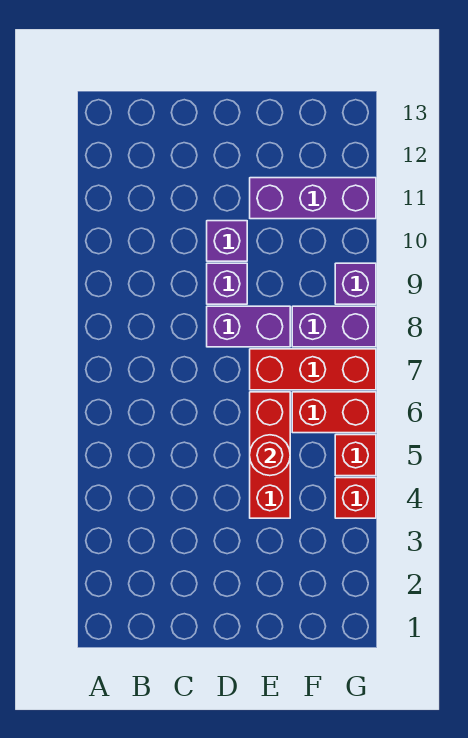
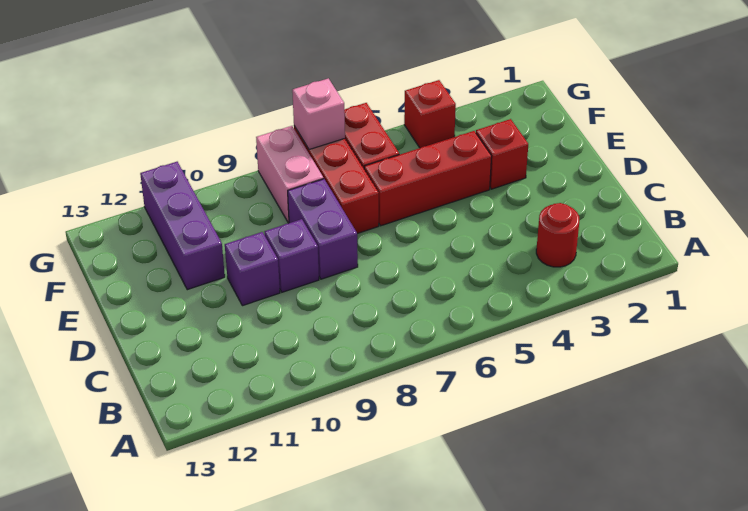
red 1x1 round brick [250,435,290,476] -> red 1x1 round brick moved to [536,203,579,267]
purple 1x2 brick [292,306,376,347] -> pink 1x2 brick [256,126,324,223]
red 1x1 brick [335,435,376,476] -> red 1x1 brick moved to [476,119,528,189]
none -> pink 1x1 brick [292,78,345,150]
purple 1x1 brick [335,263,376,304] -> none

